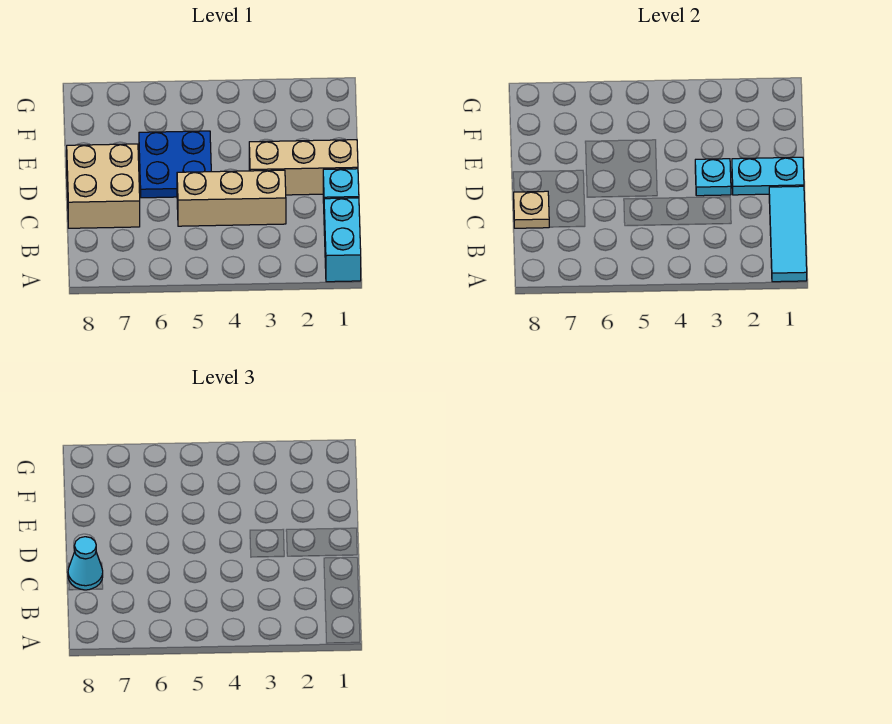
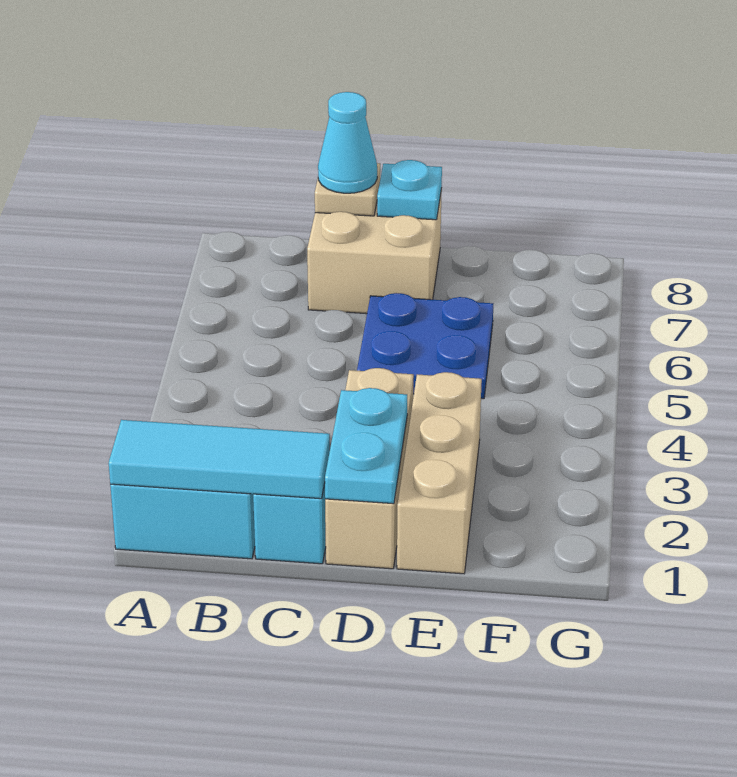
tan 1x3 brick [177,170,286,226] -> tan 1x3 brick moved to [397,372,482,574]
cyan 1x1 plate [695,159,731,196] -> cyan 1x1 plate moved to [377,160,442,220]

